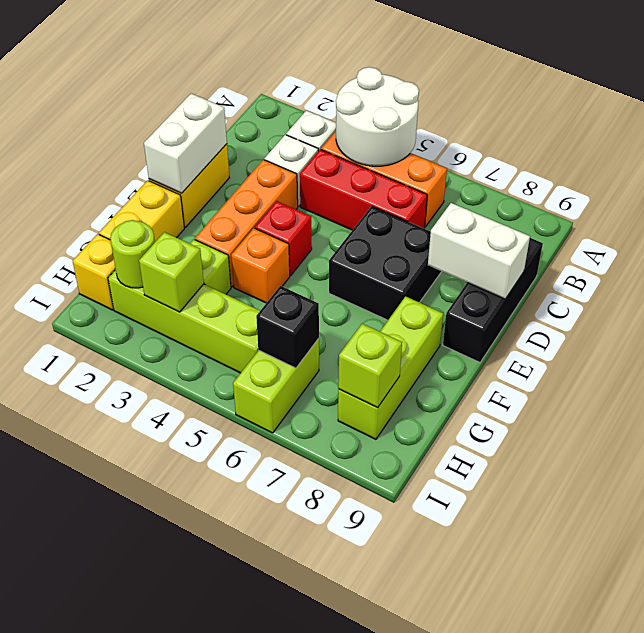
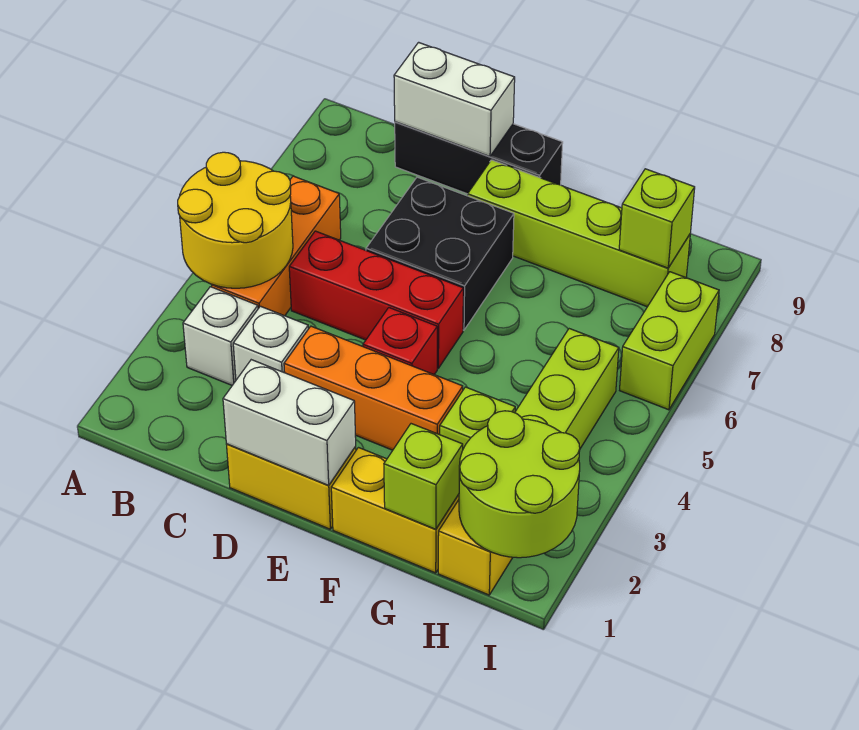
white 2x2 round brick [336,67,419,166] -> yellow 2x2 round brick [178,152,293,288]
red 1x3 brick [300,149,427,230] -> red 1x3 brick turned to [289,231,463,368]
white 1x2 brick [428,203,530,299] -> white 1x2 brick turned to [394,42,515,157]
orange 1x1 brick [231,228,290,303] -> none
lime 1x3 brick [338,296,443,439] -> lime 1x4 brick [468,160,690,307]
lime 1x1 round brick [110,220,155,288] -> lime 2x2 round brick [459,411,580,558]
lime 1x1 brick [139,232,204,312] -> lime 1x1 brick moved to [384,424,463,529]
lime 1x2 brick [233,339,319,433] -> lime 1x2 brick turned to [620,272,719,410]
black 1x1 brick [256,286,319,368] -> none

